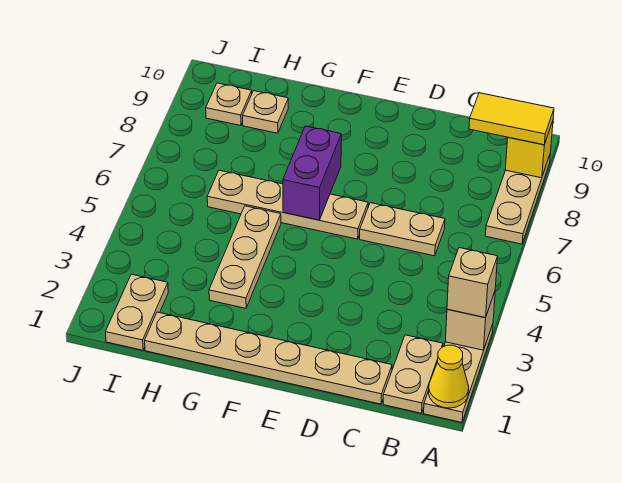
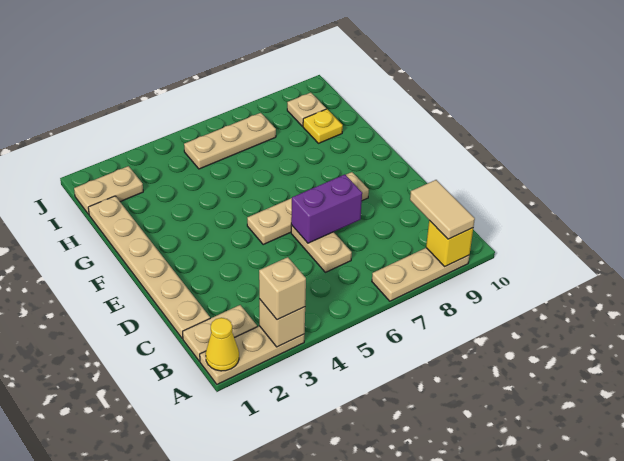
yellow 1x2 tile [469,93,554,145] -> tan 1x2 tile [410,180,475,239]
tan 1x4 plate [207,170,368,239] -> tan 1x4 plate turned to [247,172,369,245]
purple 1x2 brick [283,126,341,220] -> purple 1x2 brick moved to [291,174,362,243]
tan 1x3 plate [209,206,281,308] -> tan 1x3 plate moved to [184,113,276,169]
tan 1x1 plate [243,91,288,133] -> yellow 1x1 plate [303,109,343,143]

